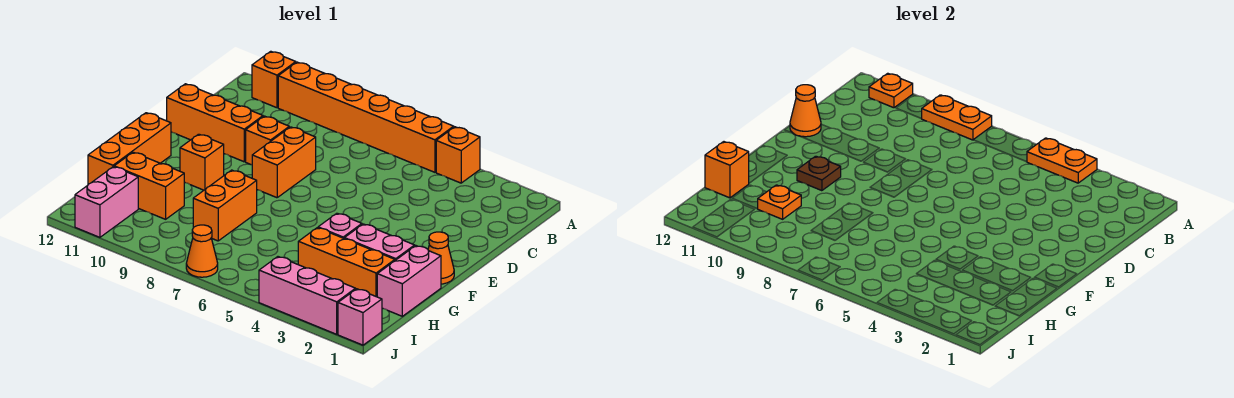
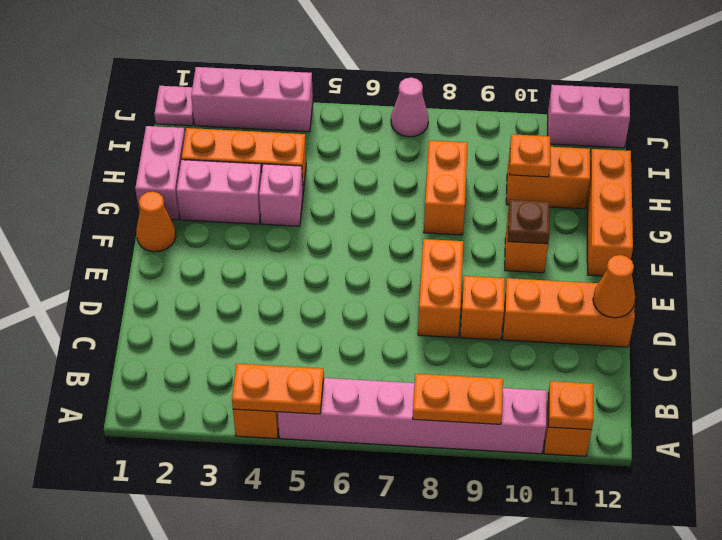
orange 1x6 brick [278,62,454,172] -> pink 1x6 brick [278,378,547,454]
orange 1x1 brick [705,142,749,198] -> none
pink 1x2 brick [75,167,138,237] -> pink 1x2 brick turned to [548,85,630,148]
pink 1x1 brick [338,289,382,345] -> pink 1x1 plate [154,86,194,126]
orange 1x1 cone [186,225,218,277] -> pink 1x1 cone [391,78,428,137]

